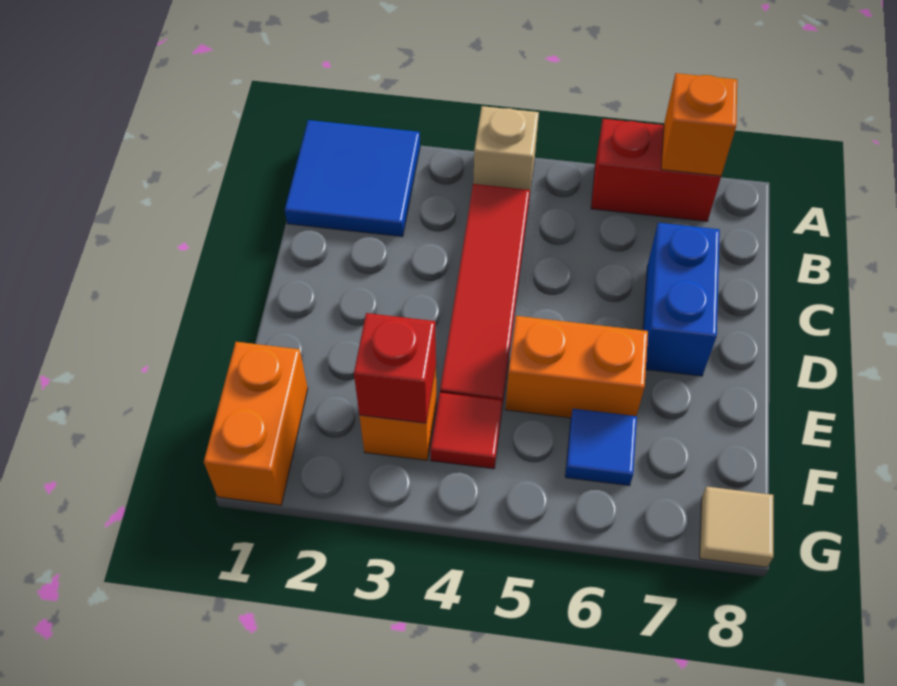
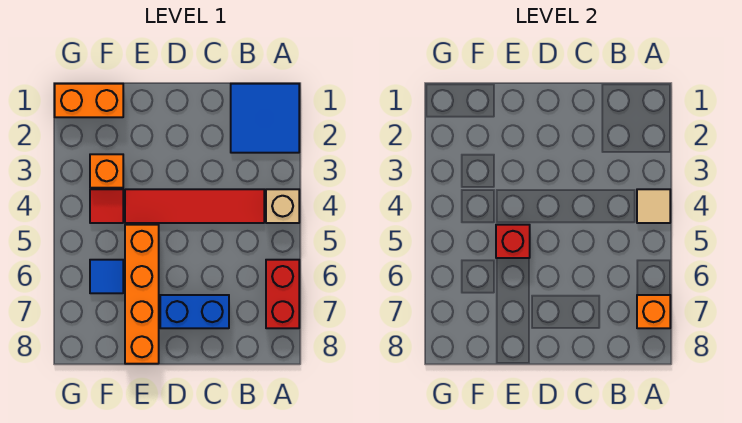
orange 1x2 brick [505,316,648,418] -> orange 1x4 brick [125,225,159,364]
red 1x1 brick [354,313,436,423] -> red 1x1 brick moved to [496,225,530,258]
tan 1x1 tile [700,487,773,567] -> tan 1x1 tile moved to [637,189,670,223]

